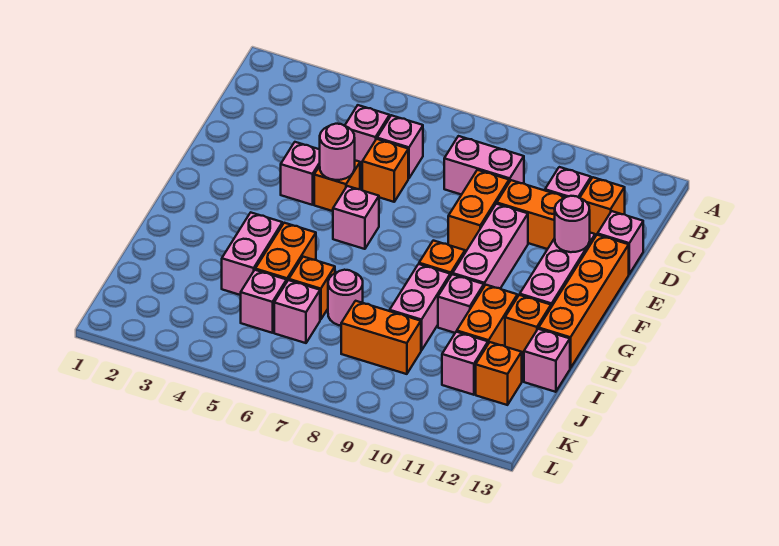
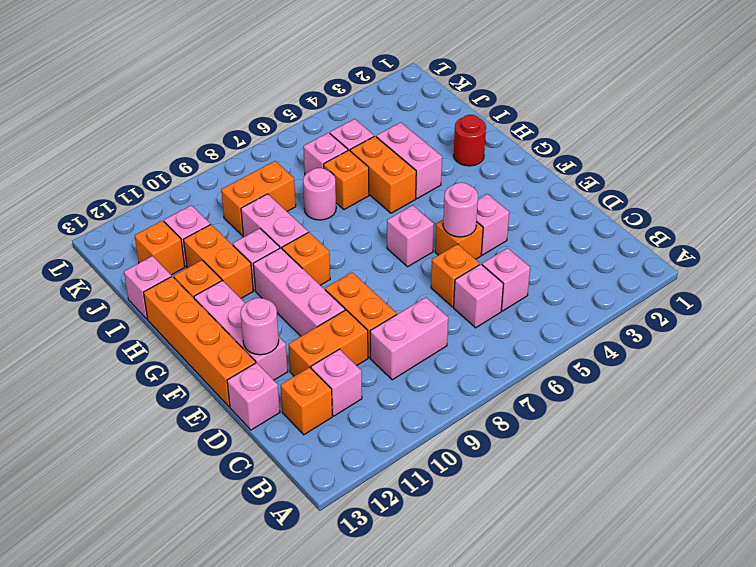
none -> red 1x1 round brick [453,115,486,166]

